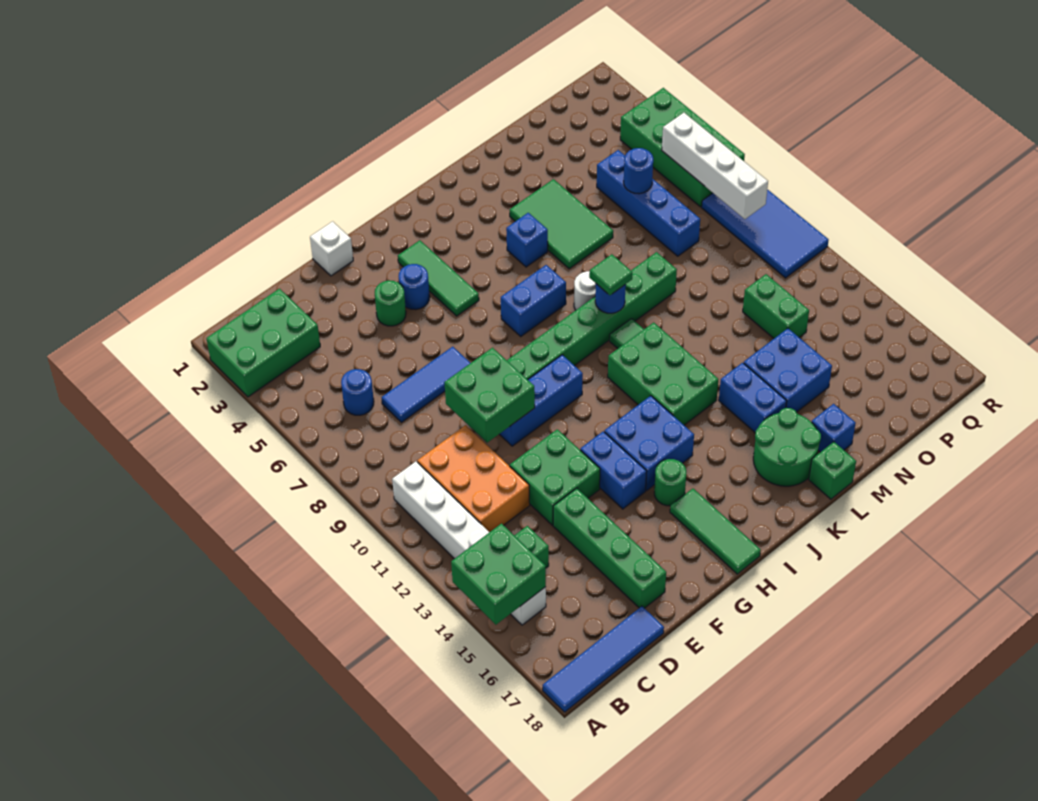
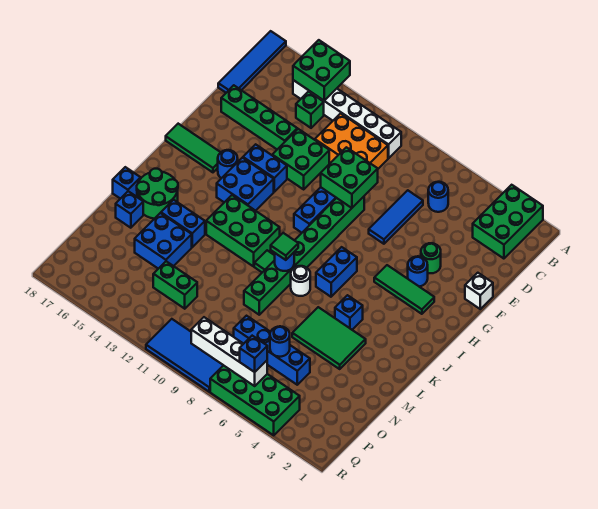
green 1x1 round brick [654,459,686,506] -> blue 1x1 round brick [218,150,238,178]
green 1x1 brick [809,442,856,499] -> blue 1x1 brick [113,167,141,199]
none -> blue 1x1 brick [240,336,267,372]

